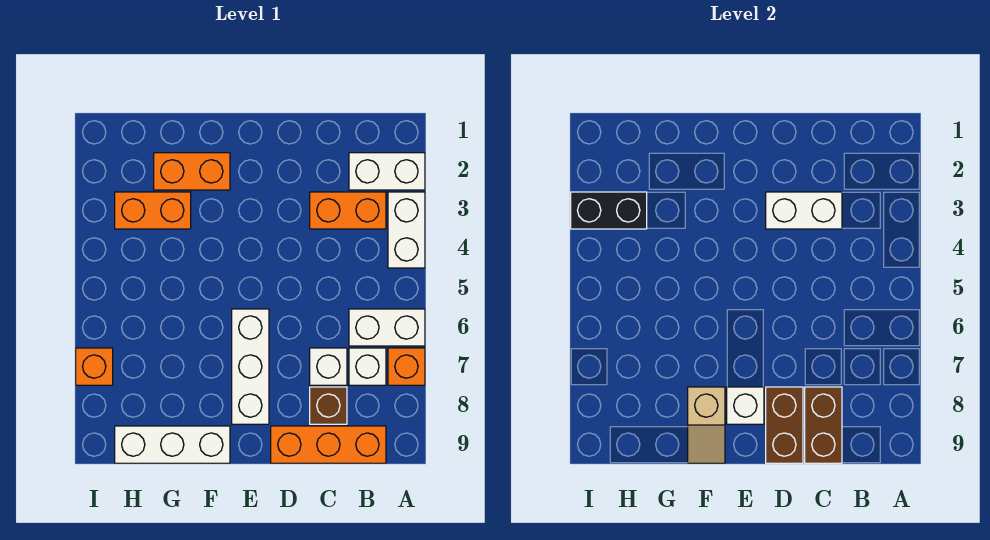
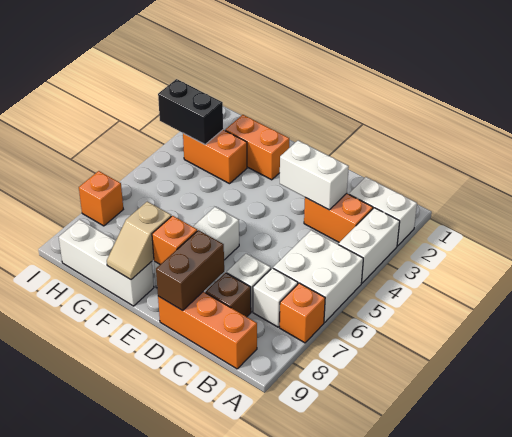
white 1x2 brick [349,309,425,346] -> white 2x2 brick [273,230,363,322]
brown 1x2 brick [805,387,842,463] -> none
white 1x1 brick [727,387,764,424] -> orange 1x1 brick [152,216,197,264]

